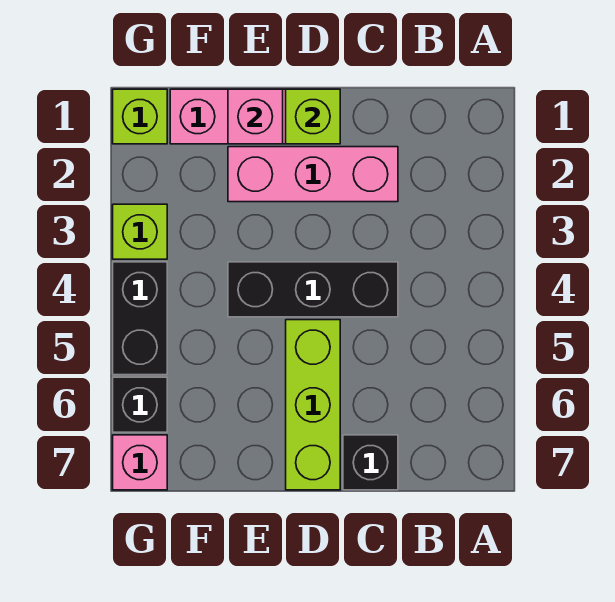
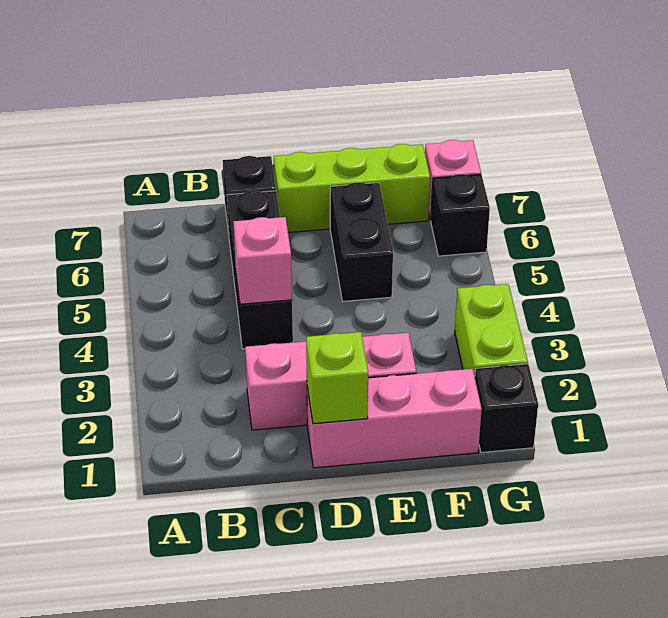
black 1x3 brick [228,262,398,317] -> black 1x3 brick turned to [227,191,293,349]
lime 1x3 brick [286,320,340,490] -> lime 1x3 brick turned to [274,144,430,232]
pink 1x1 brick [228,89,283,144] -> pink 1x1 brick moved to [233,217,292,304]
lime 1x1 brick [113,89,167,144] -> black 1x1 brick [475,364,538,453]
lime 1x1 brick [113,204,167,259] -> lime 1x2 brick [455,284,528,376]
black 1x2 brick [113,262,167,375] -> black 1x2 brick moved to [330,182,393,301]

